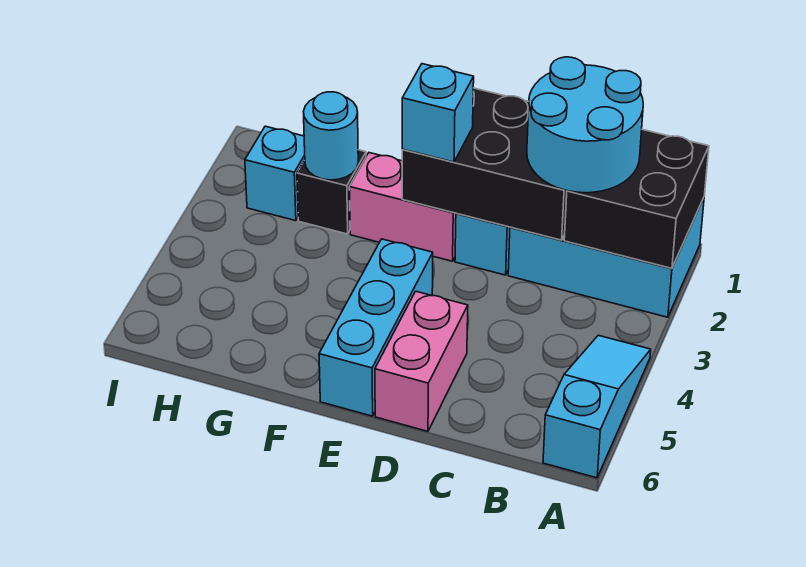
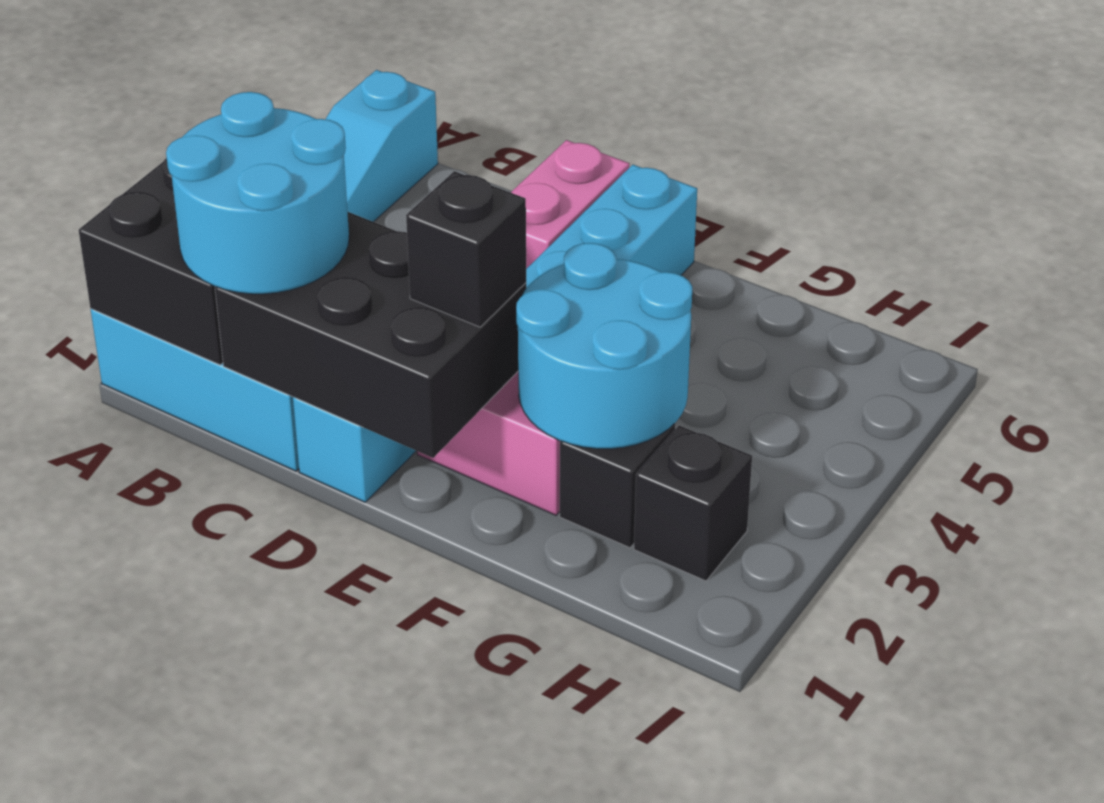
cyan 1x1 brick [402,64,474,162] -> black 1x1 brick [406,171,526,327]
cyan 1x1 round brick [304,92,358,180] -> cyan 2x2 round brick [516,243,692,449]
cyan 1x1 brick [245,126,305,221] -> black 1x1 brick [634,426,752,581]

